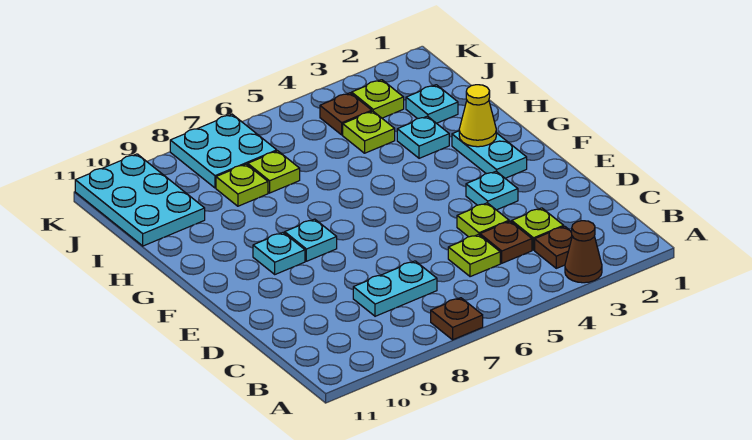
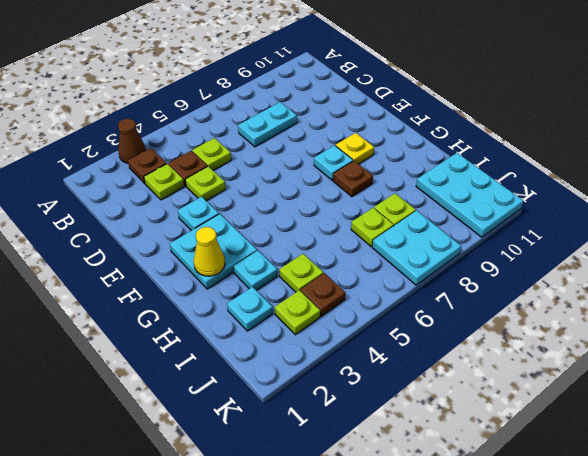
brown 1x1 plate [431,298,483,340] -> brown 1x1 plate moved to [333,161,373,197]
cyan 1x2 plate [452,131,527,178] -> cyan 2x2 plate [170,214,257,289]
cyan 1x1 plate [253,233,305,274] -> yellow 1x1 plate [336,133,374,164]

